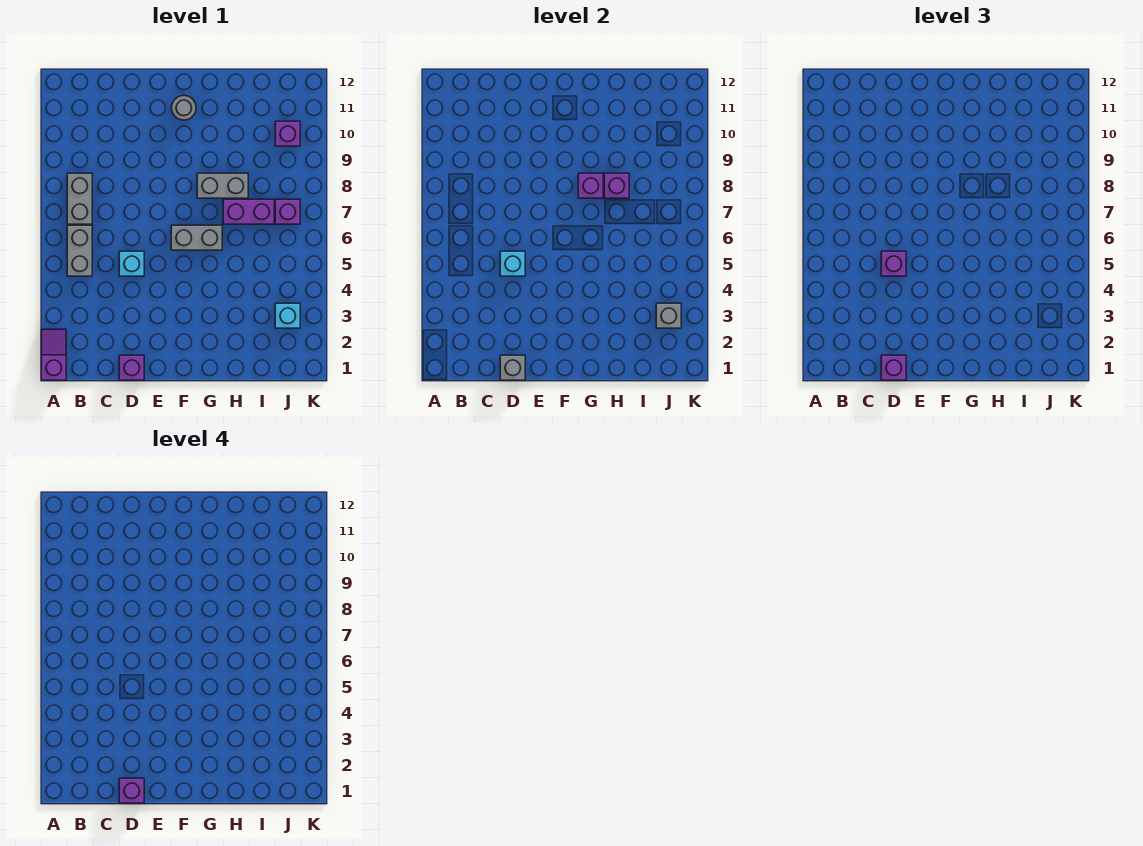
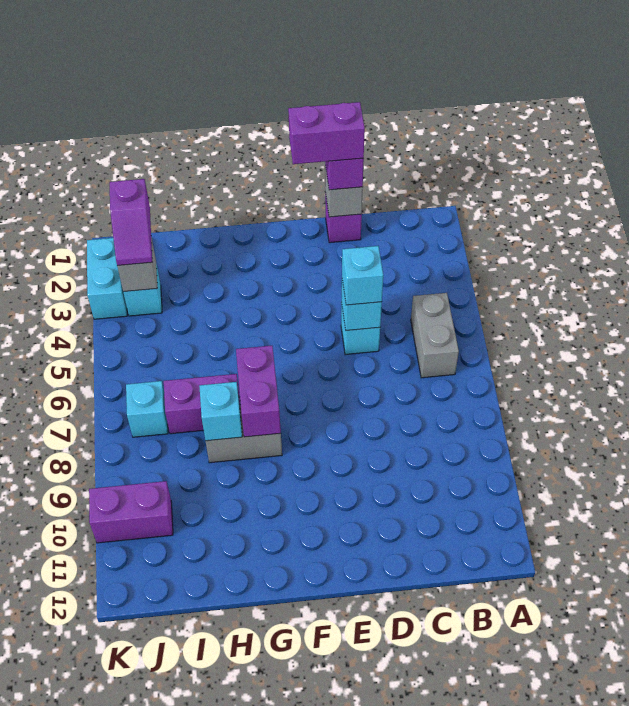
purple 1x2 slope [41,329,66,380] -> purple 1x2 slope moved to [110,179,152,266]
grey 1x2 brick [67,173,92,224] -> none
purple 1x1 brick [119,778,144,803] -> purple 1x2 brick [288,102,365,164]
purple 1x1 brick [881,251,906,276] -> cyan 1x1 brick [342,246,383,305]
grey 1x2 brick [171,225,222,250] -> none
grey 1x1 round brick [172,96,196,120] -> none
purple 1x1 brick [578,173,603,198] -> purple 1x2 brick [236,346,281,437]
purple 1x1 brick [604,173,629,198] -> cyan 1x1 brick [199,382,242,441]
purple 1x1 brick [275,199,300,224] -> cyan 1x1 brick [126,381,168,437]
purple 1x1 brick [275,121,300,146] -> purple 1x2 brick [89,481,173,543]
none -> cyan 1x2 brick [87,238,127,319]

